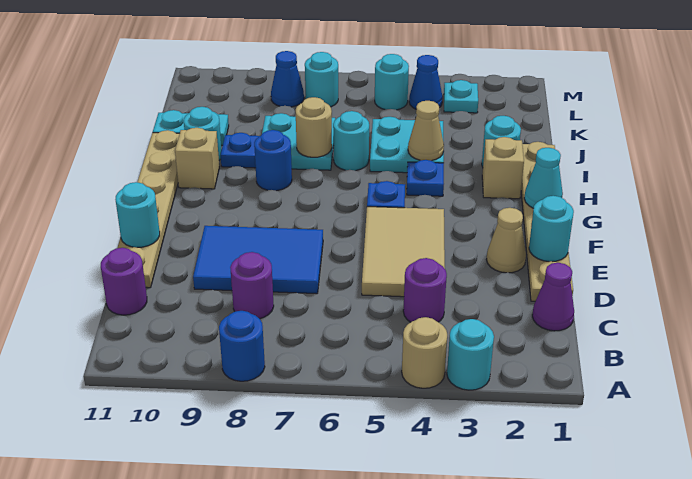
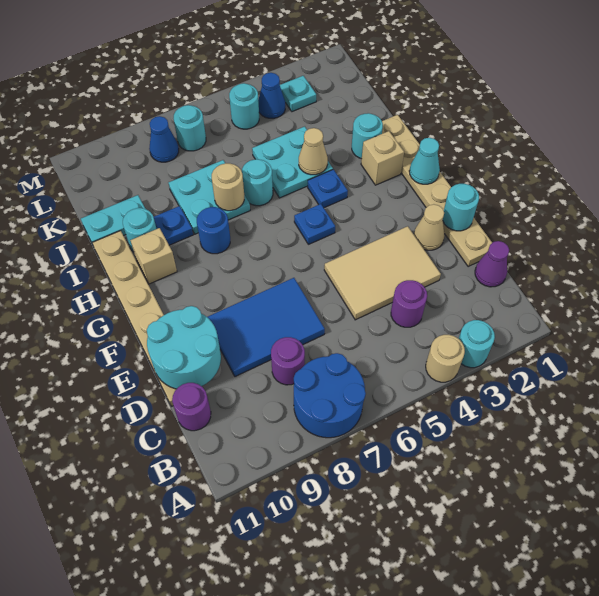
blue 1x1 round brick [219,311,265,381] -> blue 2x2 round brick [294,353,366,438]
tan 2x3 tile [362,207,445,297] -> tan 2x3 tile turned to [324,226,441,320]
cyan 1x1 round brick [115,182,160,248] -> cyan 2x2 round brick [147,306,221,389]

